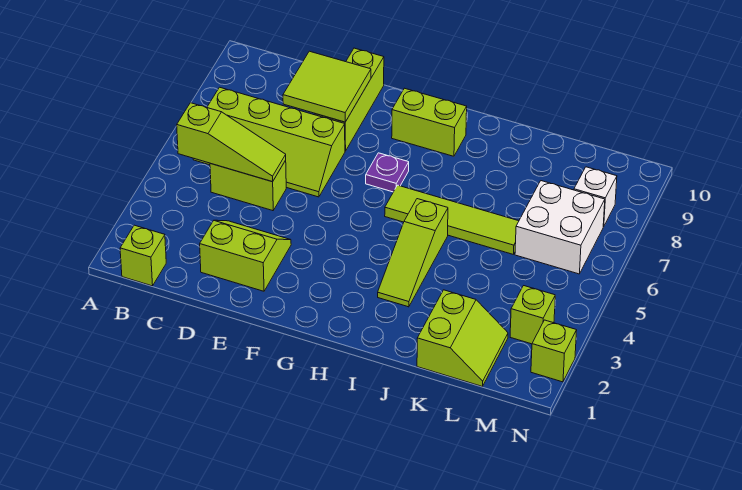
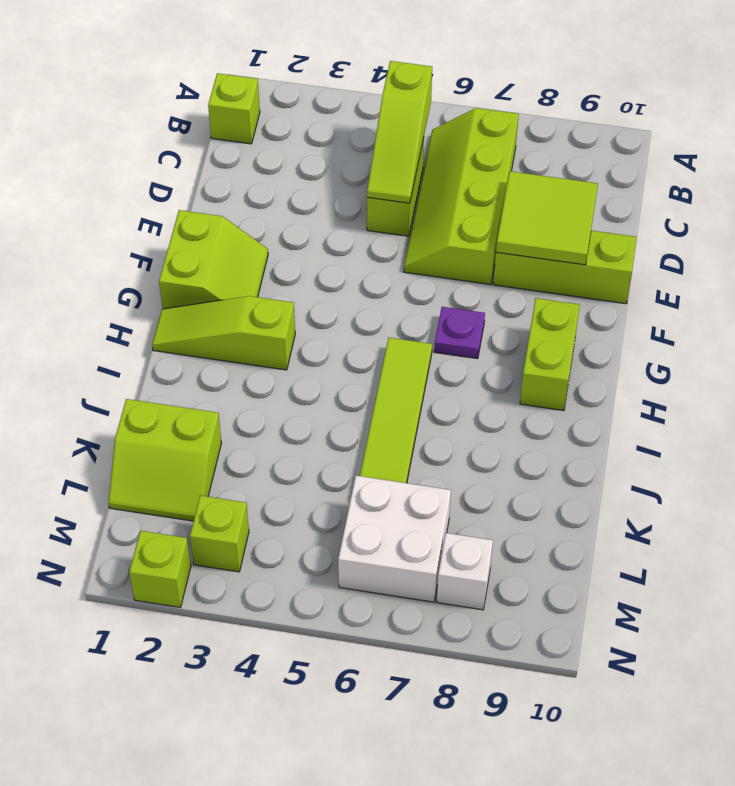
lime 2x2 slope [200,220,291,291] -> lime 2x2 slope moved to [159,210,268,309]
lime 1x3 slope [378,199,448,307] -> lime 1x3 slope moved to [152,296,295,370]

